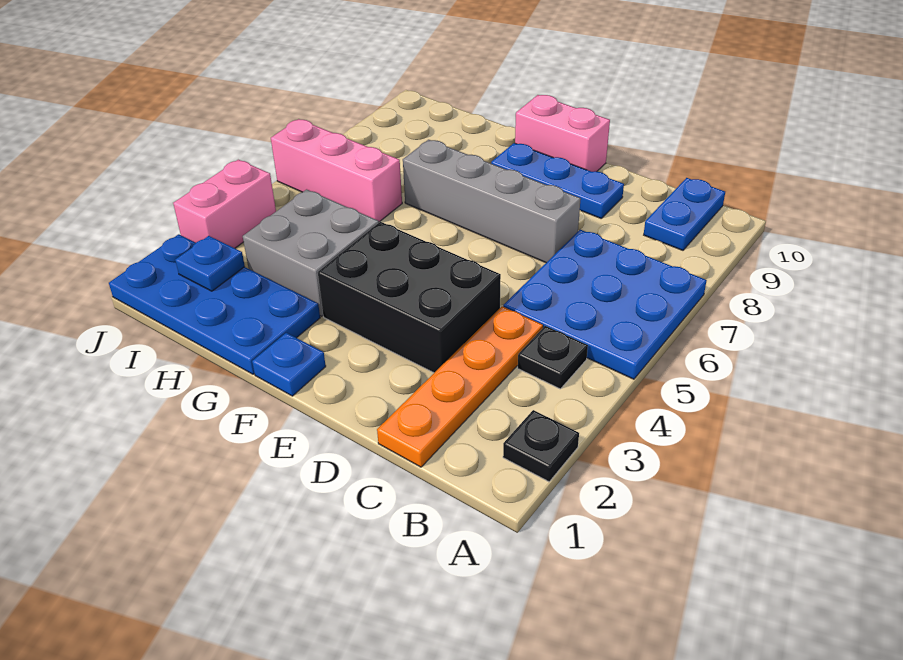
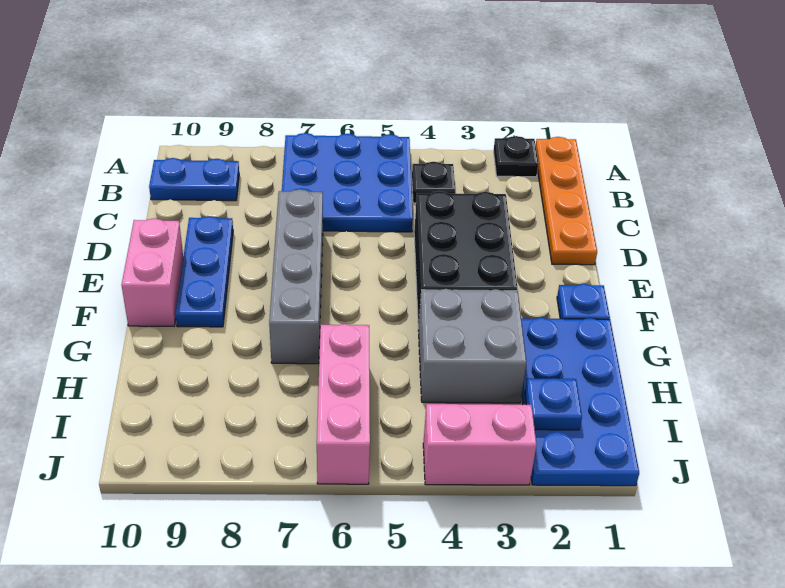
orange 1x4 plate [377,306,543,467] -> orange 1x4 plate turned to [536,137,597,265]

